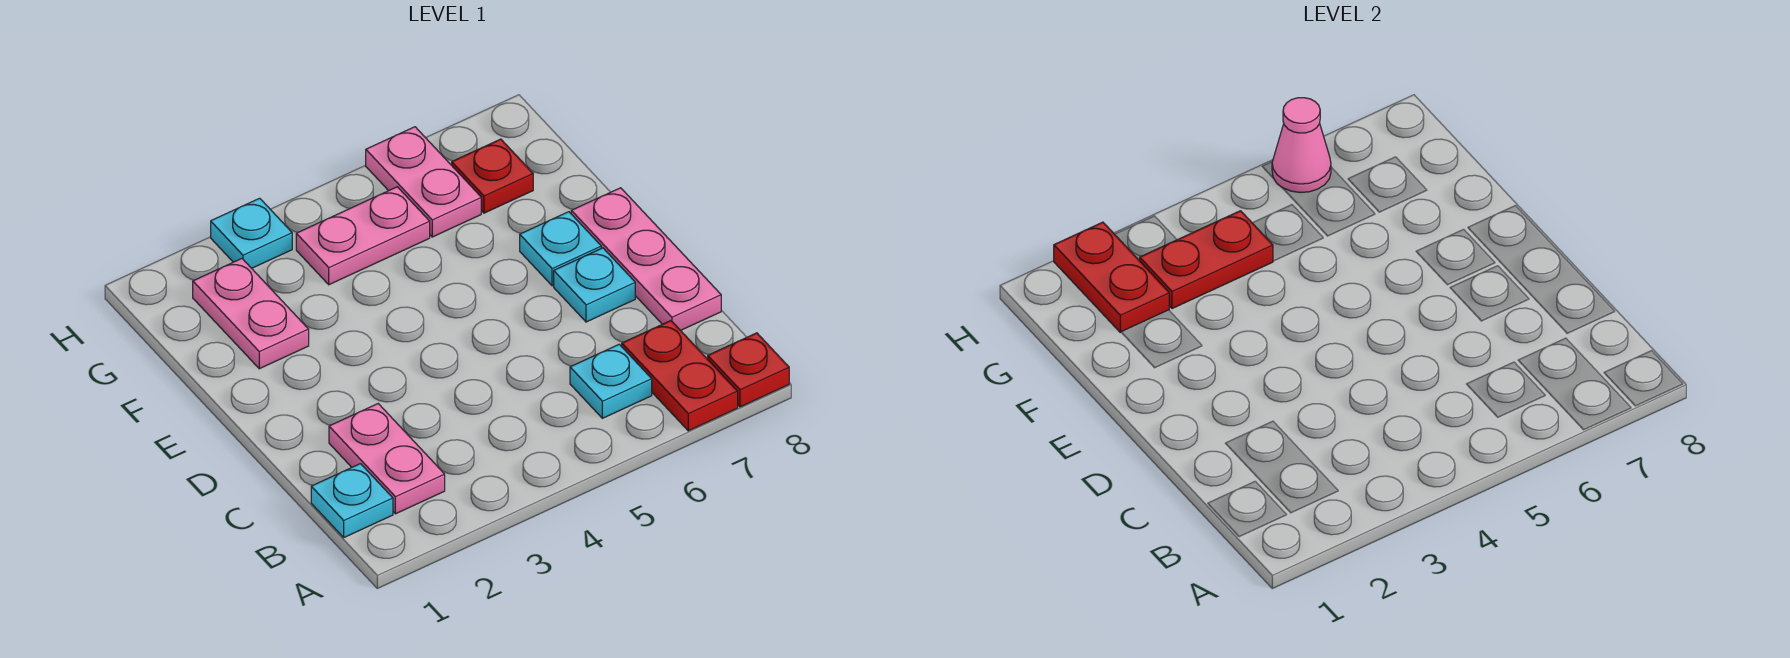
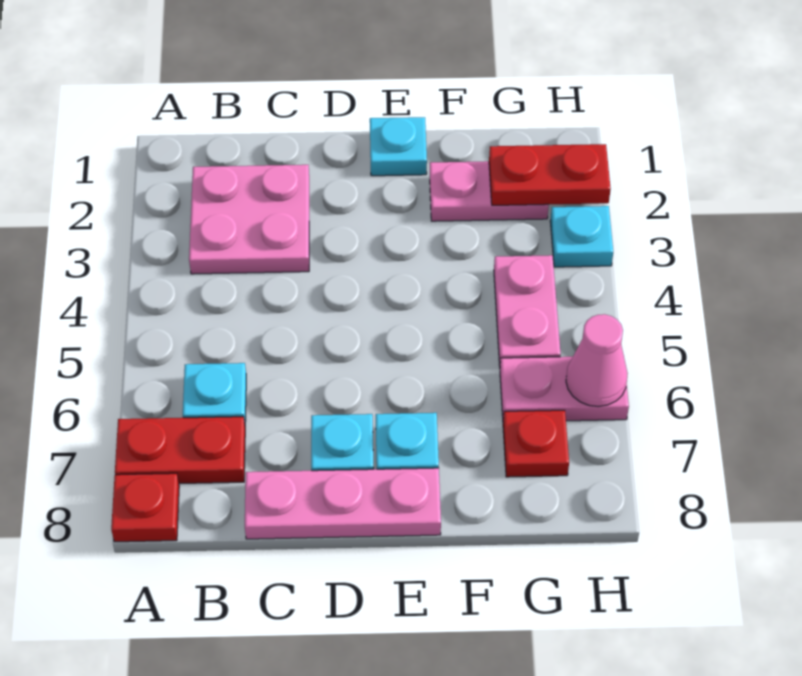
cyan 1x1 plate [311,464,393,537] -> cyan 1x1 plate moved to [370,117,427,176]
pink 1x2 plate [329,404,445,514] -> pink 2x2 plate [189,165,309,274]
red 1x2 plate [1140,211,1273,309] -> none

